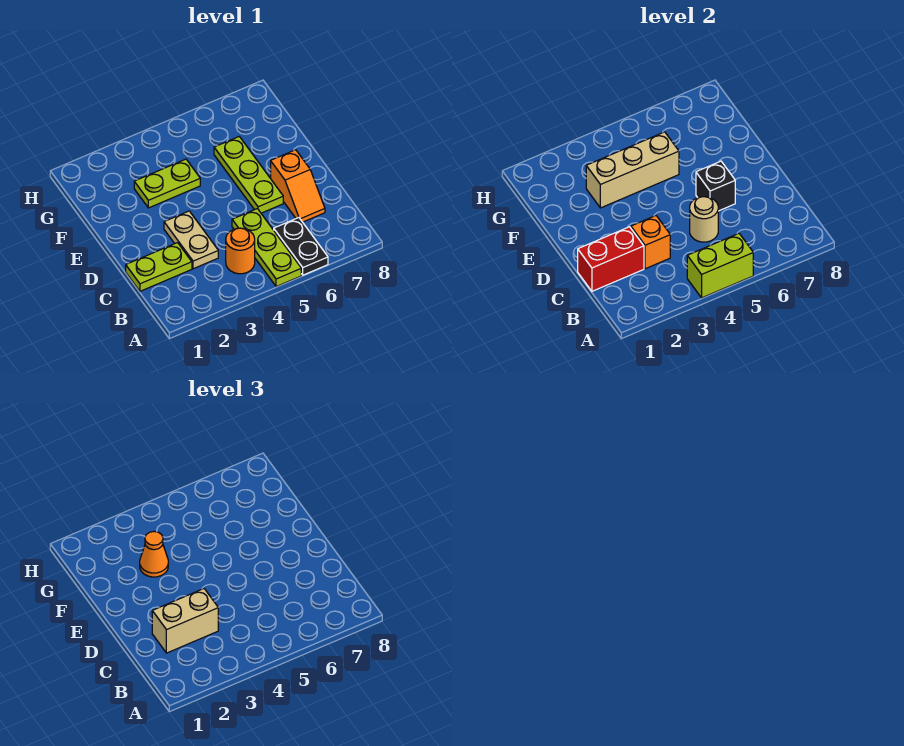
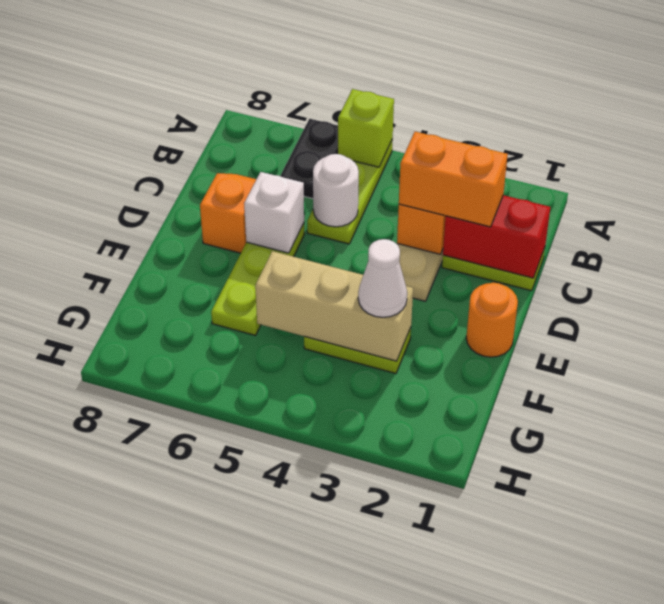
lime 1x2 brick [687,234,753,298] -> lime 1x1 brick [338,89,394,167]
orange 1x1 round brick [226,228,255,274] -> orange 1x1 round brick moved to [466,283,518,357]
tan 1x2 brick [152,589,218,653] -> orange 1x2 brick [399,132,508,227]
tan 1x1 round brick [690,197,718,242] -> white 1x1 round brick [313,154,359,227]
black 1x1 brick [696,161,735,211] -> white 1x1 brick [244,172,304,253]
orange 1x1 cone [140,531,168,577] -> white 1x1 cone [358,239,407,317]

